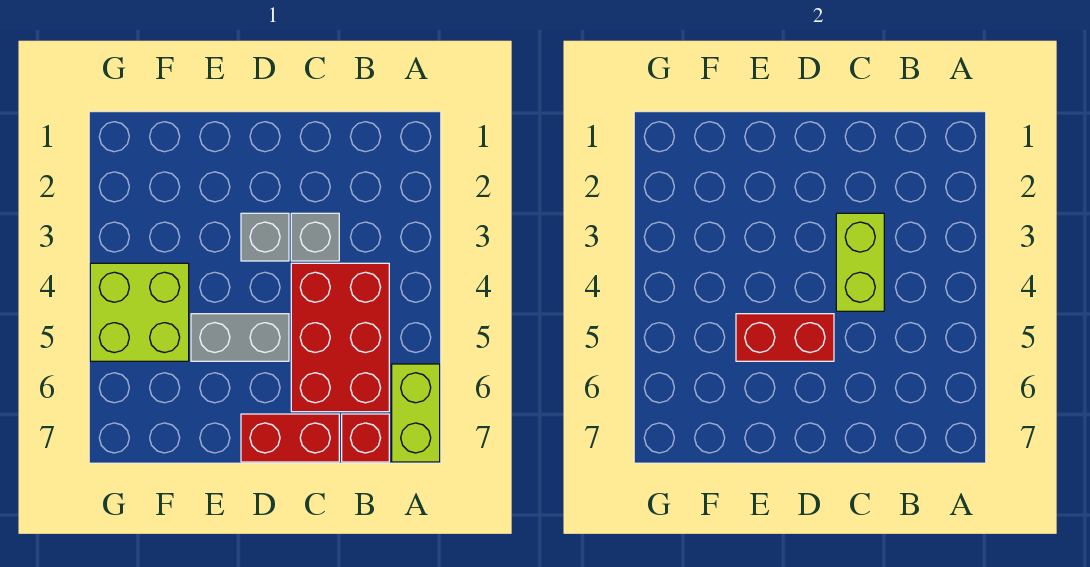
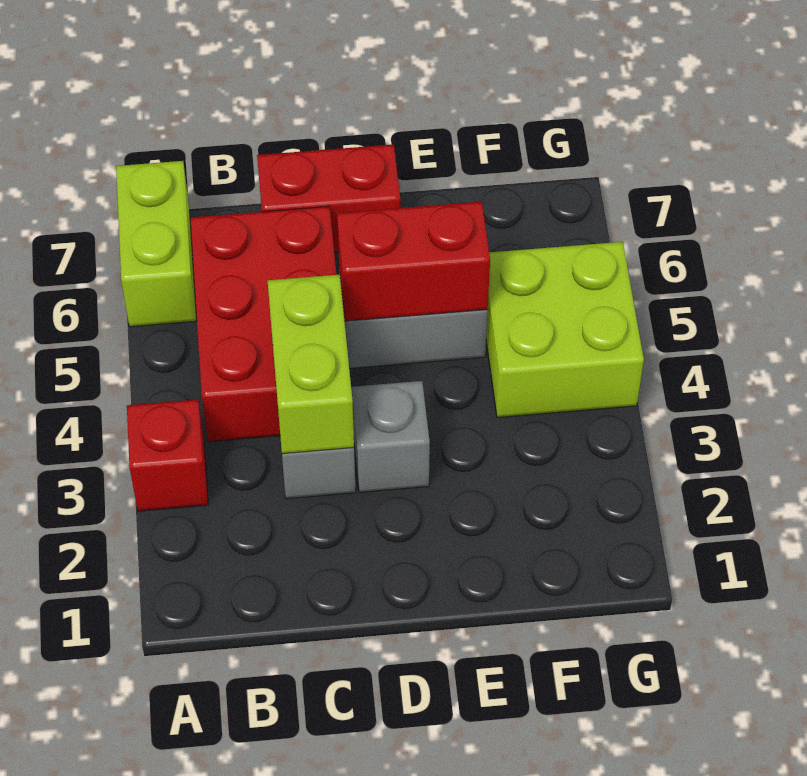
red 1x1 brick [342,414,389,462] -> red 1x1 brick moved to [127,399,208,511]

